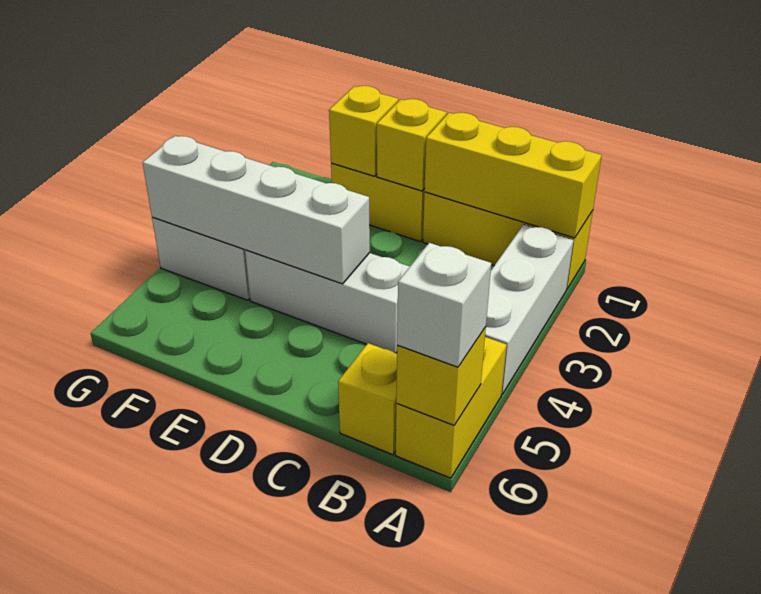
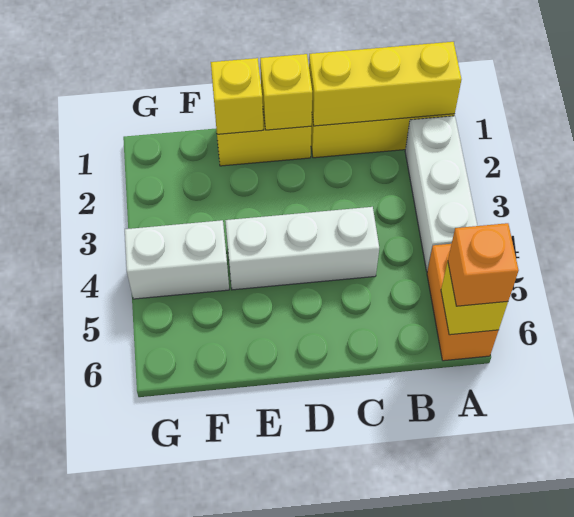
yellow 1x2 brick [396,337,507,478] -> orange 1x2 brick [427,244,498,361]
white 1x1 brick [397,243,491,367] -> orange 1x1 brick [448,223,519,306]
yellow 1x1 brick [338,343,397,455] -> none
white 1x4 brick [143,136,370,284] -> none

